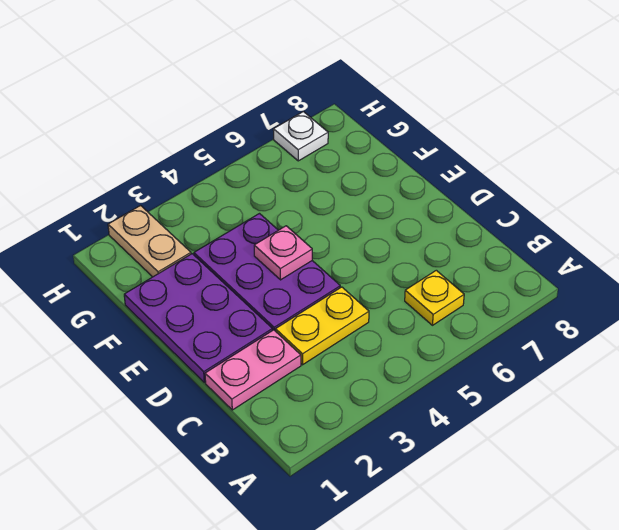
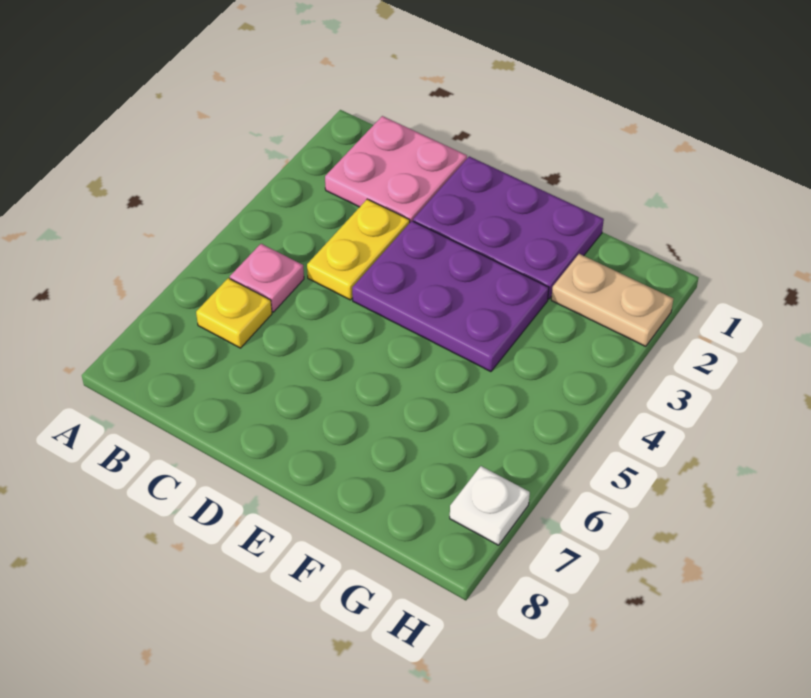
pink 1x2 plate [205,330,301,410] -> pink 2x2 plate [325,116,467,222]
pink 1x1 plate [254,226,312,280] -> pink 1x1 plate moved to [230,244,304,312]

